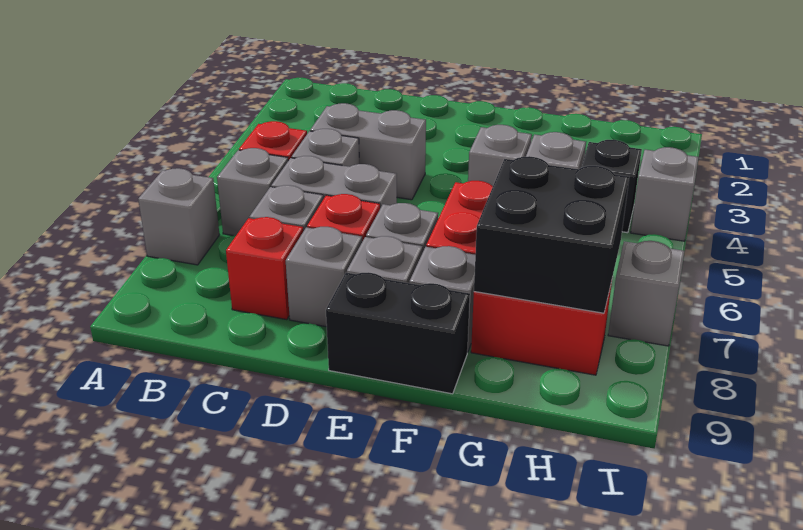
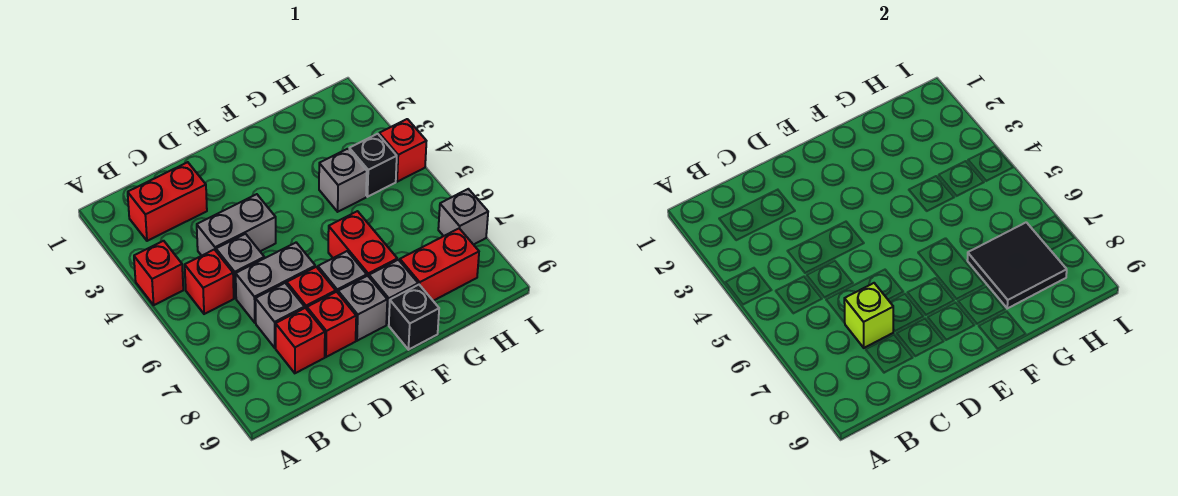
none -> red 1x1 brick [134,241,183,305]
grey 1x1 brick [138,168,219,265] -> none
none -> red 1x2 brick [128,162,207,241]
grey 1x1 brick [217,148,288,235] -> none
none -> lime 1x1 brick [844,283,893,348]
grey 1x1 brick [286,227,362,327] -> red 1x1 brick [307,292,356,357]
black 1x2 brick [326,272,470,394] -> black 1x1 brick [389,285,439,350]
grey 1x1 brick [468,125,532,186] -> none
black 2x2 brick [474,156,629,313] -> black 2x2 tile [967,222,1067,308]
grey 1x1 brick [631,147,699,241] -> red 1x1 brick [379,119,426,182]

